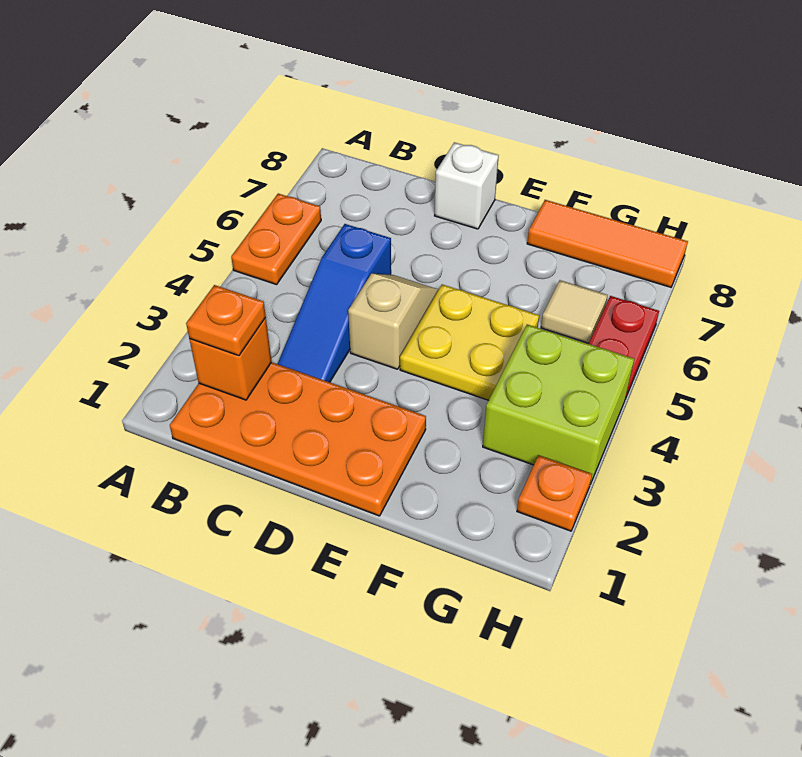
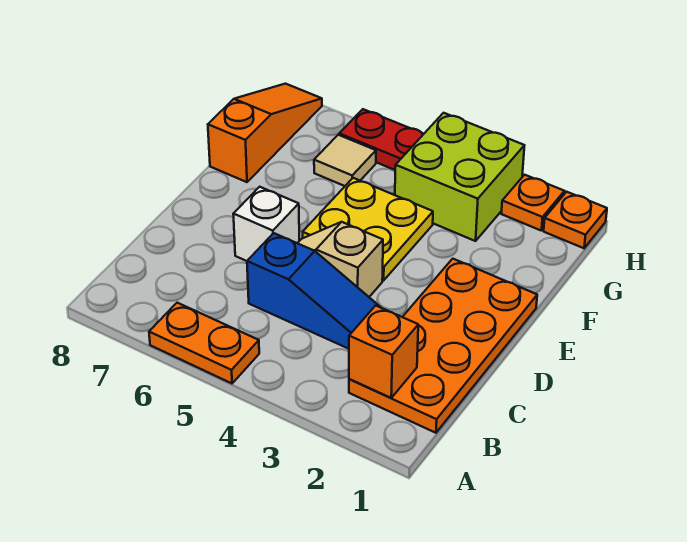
orange 1x1 plate [186,285,266,356] -> orange 1x1 plate moved to [544,192,607,248]
white 1x1 brick [435,142,499,229] -> white 1x1 brick moved to [233,187,299,261]
orange 1x3 tile [527,200,688,287] -> orange 1x3 slope [208,84,322,182]

